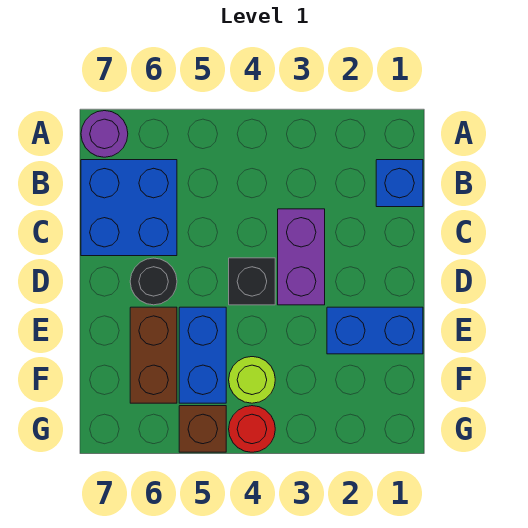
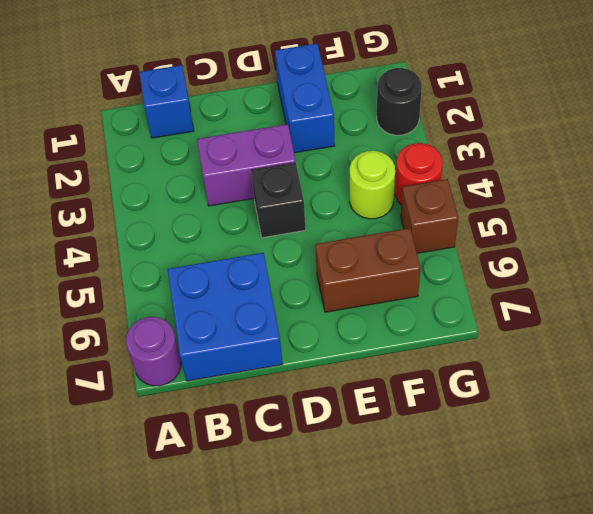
black 1x1 round brick [130,258,177,305] -> black 1x1 round brick moved to [377,68,422,135]
blue 1x2 brick [179,307,226,403] -> none

